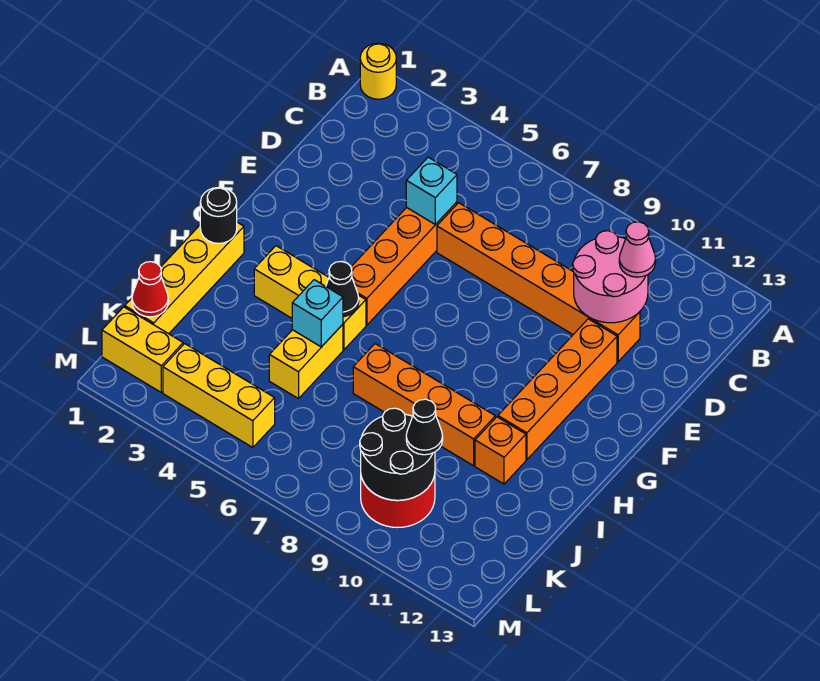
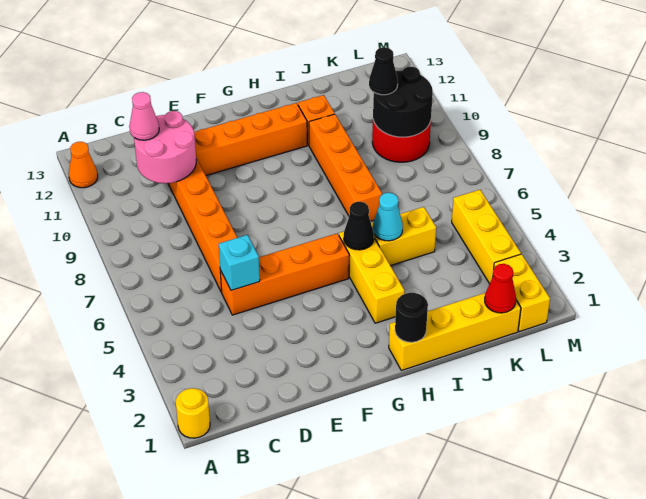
none -> orange 1x1 cone [69,142,98,188]
cyan 1x1 brick [292,280,343,347] -> cyan 1x1 cone [373,193,403,241]

